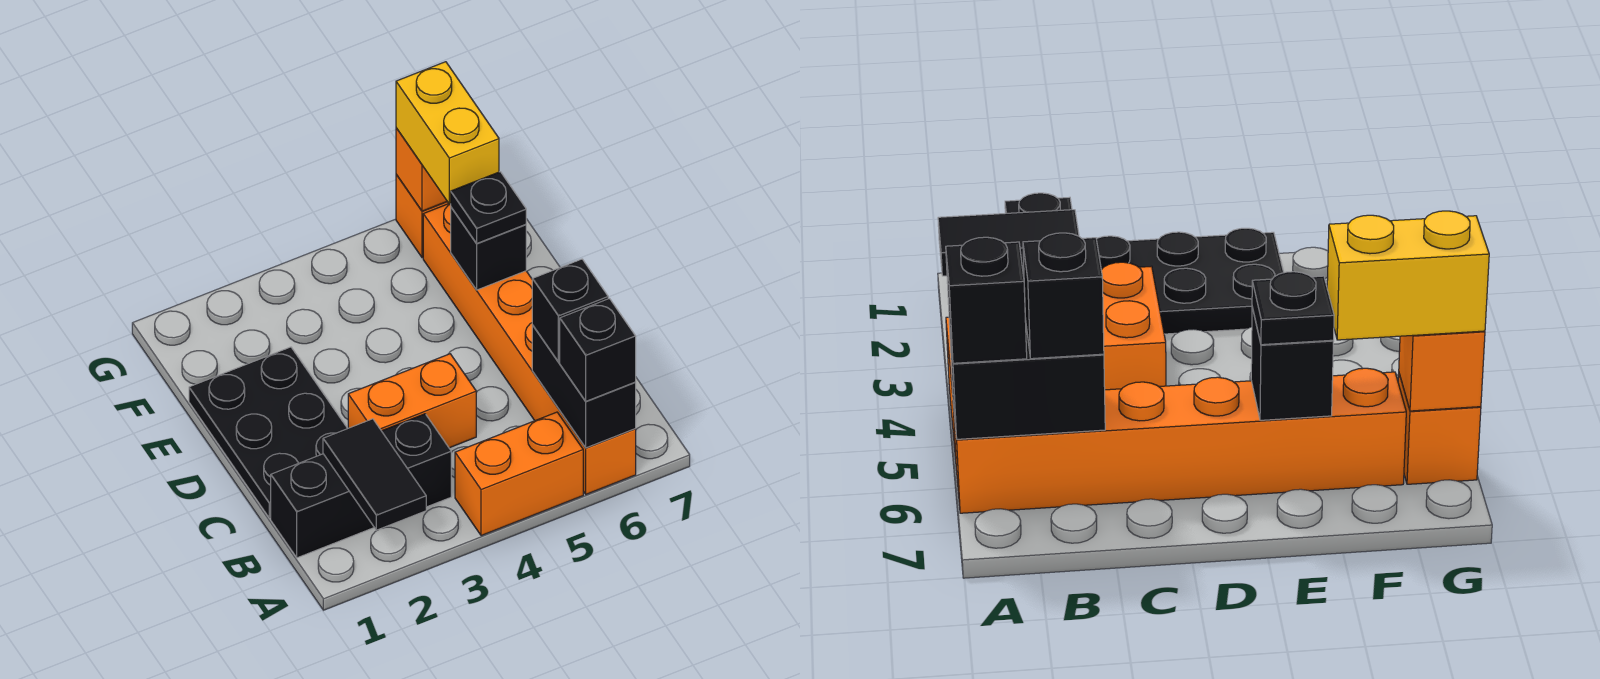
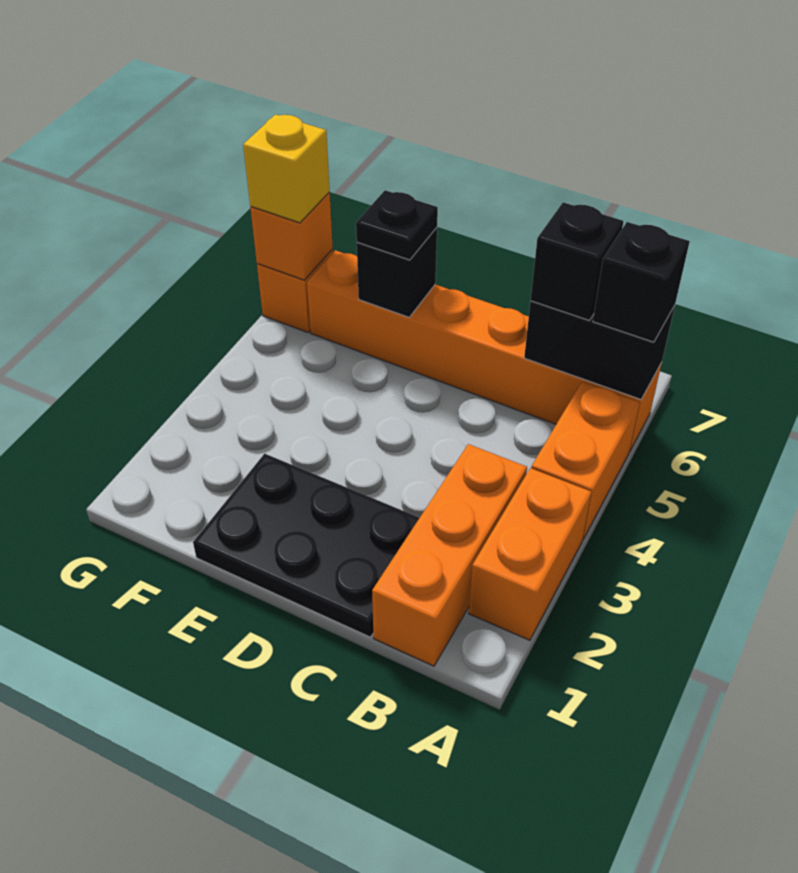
black 1x2 tile [323,419,426,530] -> none
black 1x3 brick [271,414,451,558] -> orange 1x3 brick [372,444,527,666]
orange 1x2 brick [348,354,476,448] -> orange 1x2 brick moved to [469,468,591,640]
yellow 1x2 brick [396,62,499,204] -> yellow 1x1 brick [243,115,330,223]

